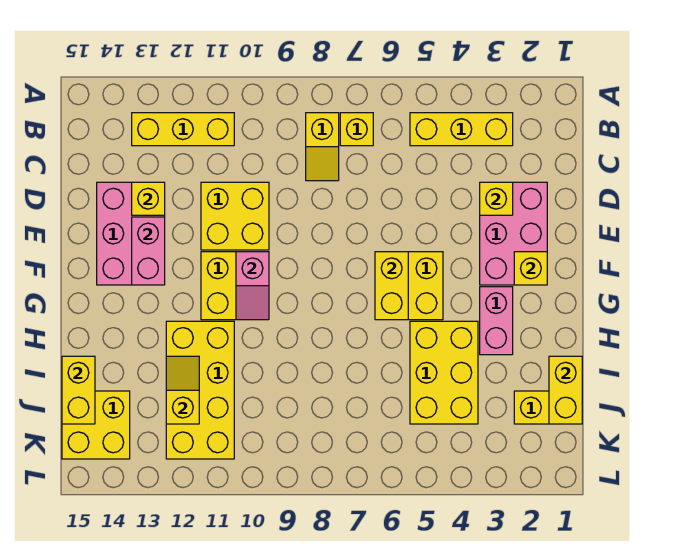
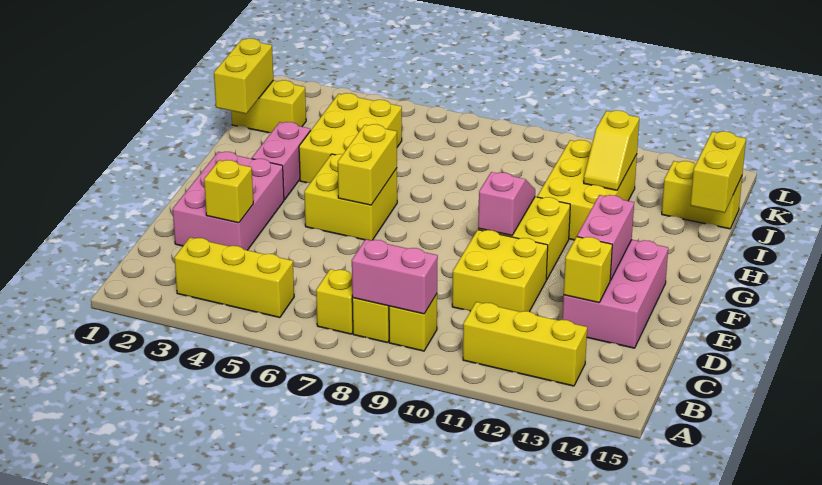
none -> pink 1x2 brick [352,239,438,314]
yellow 1x1 brick [514,252,547,285] -> yellow 1x1 brick moved to [389,294,437,351]
yellow 2x4 brick [166,321,234,459] -> yellow 2x3 brick [537,140,637,240]
yellow 2x2 brick [62,391,130,459] -> yellow 1x2 brick [662,161,742,229]

